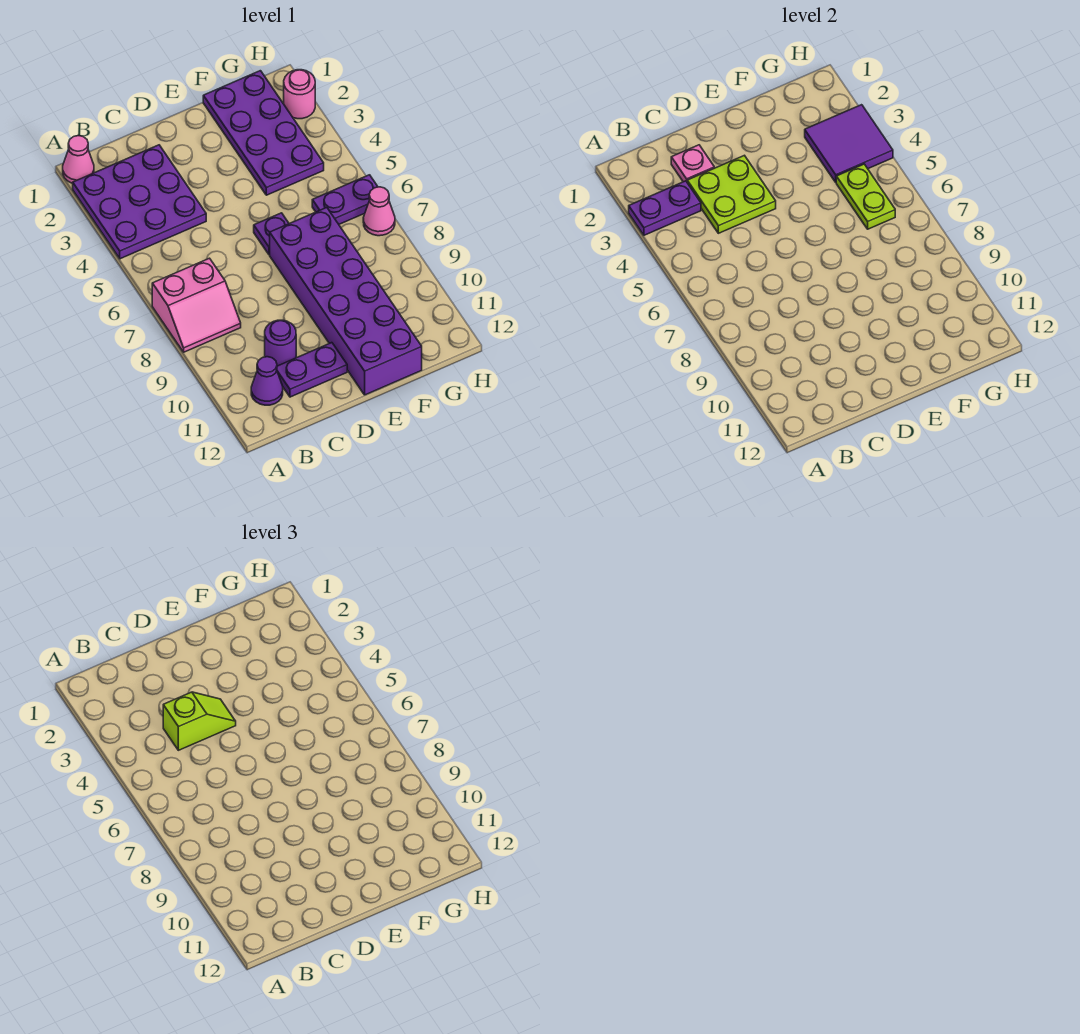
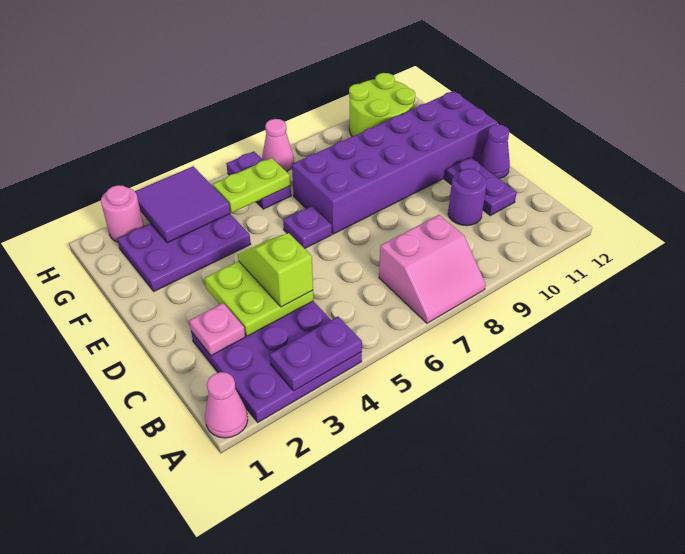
purple 1x2 plate [629,181,701,235] -> purple 1x2 plate turned to [270,317,362,391]
pink 2x2 slope [152,258,241,352] -> pink 2x2 slope turned to [379,215,486,323]
purple 1x1 cone [251,357,283,405] -> purple 1x1 cone moved to [478,124,510,179]
purple 2x4 plate [203,71,324,195] -> purple 2x3 plate [117,214,251,291]
none -> lime 2x2 round brick [349,73,415,137]

